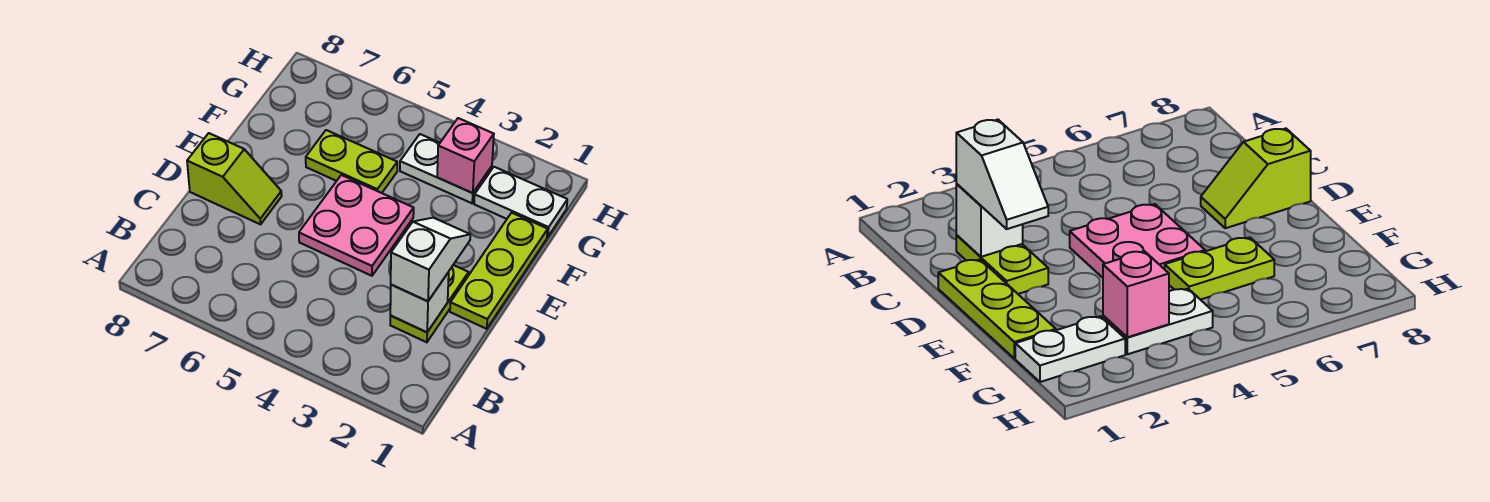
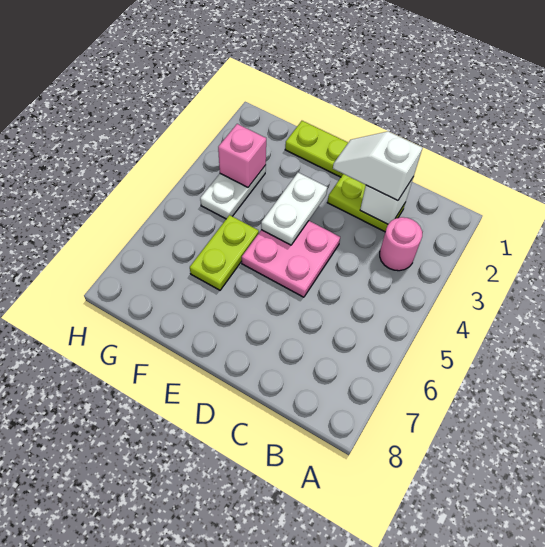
none -> pink 1x1 round brick [380,217,422,271]
lime 1x2 slope [187,133,282,224] -> none
white 1x2 plate [474,167,567,237] -> white 1x2 plate moved to [261,173,327,245]

